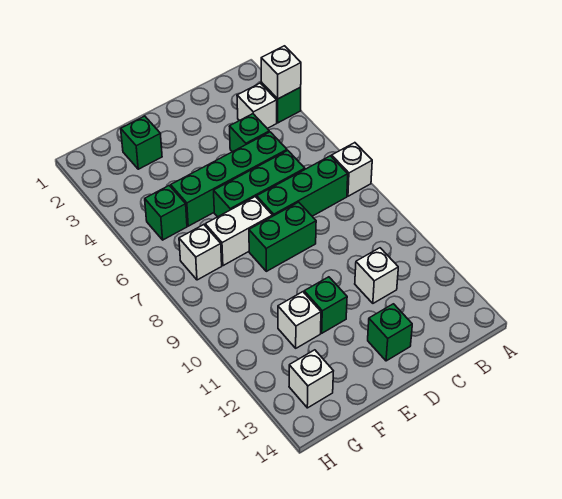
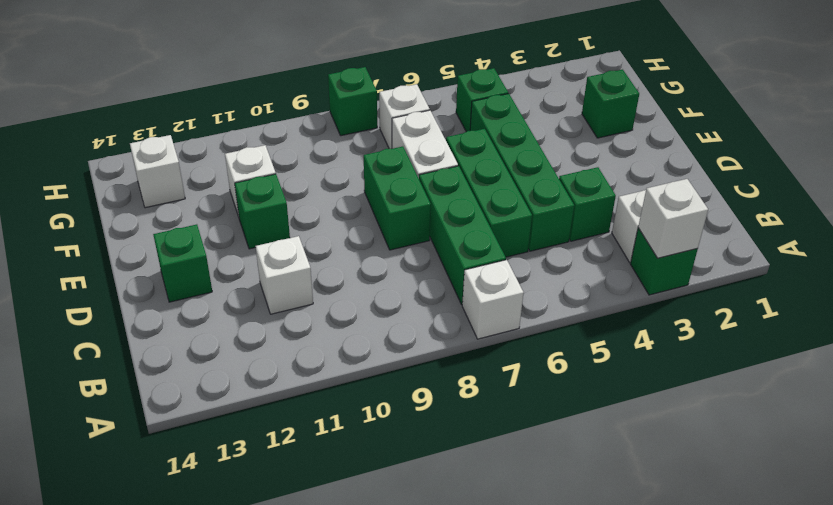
none -> green 1x1 brick [328,67,377,136]

